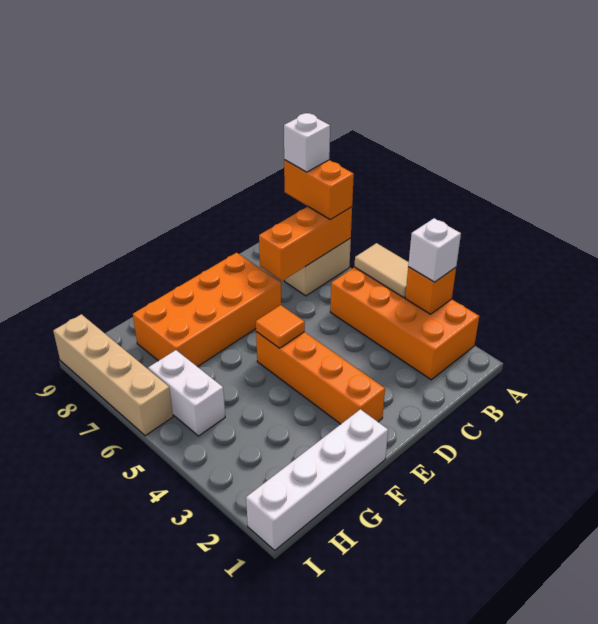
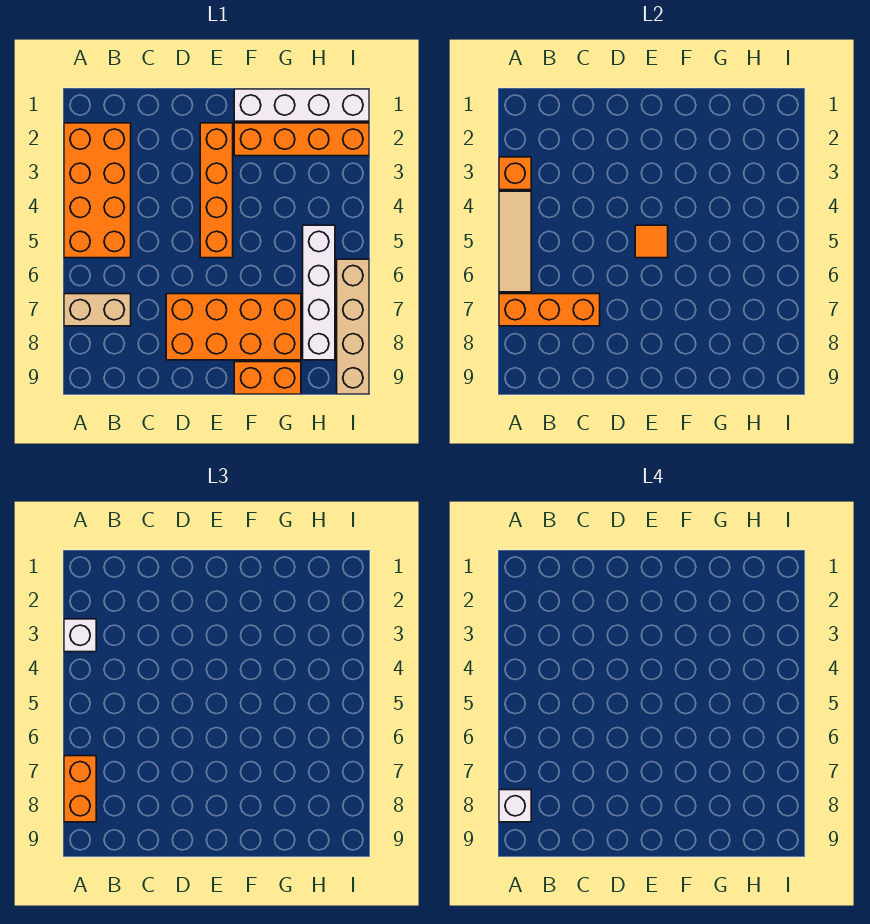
tan 1x2 tile [355,243,409,298] -> tan 1x3 tile [499,191,531,292]
none -> orange 1x4 brick [234,123,369,156]
none -> orange 1x2 brick [234,362,301,394]
white 1x2 brick [148,350,225,436] -> white 1x4 brick [303,225,335,360]

